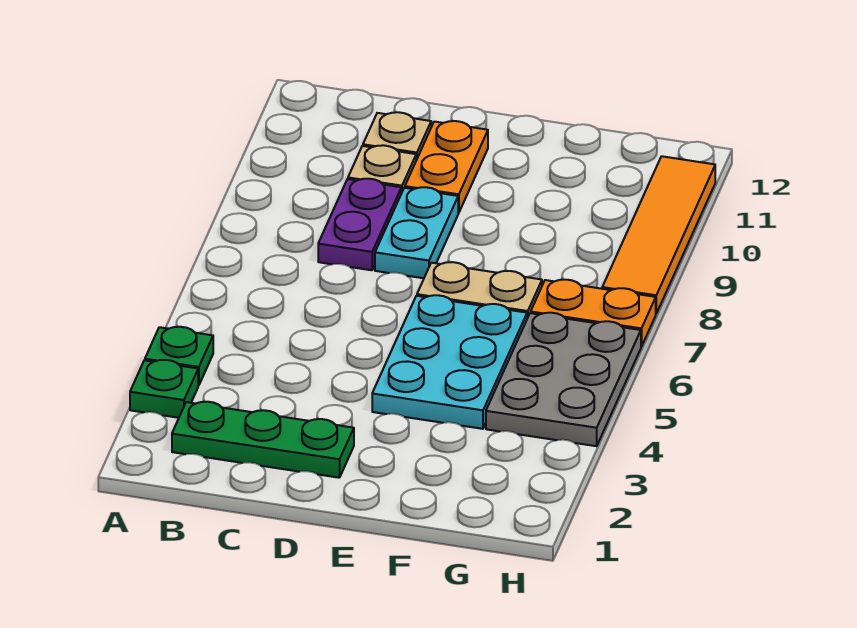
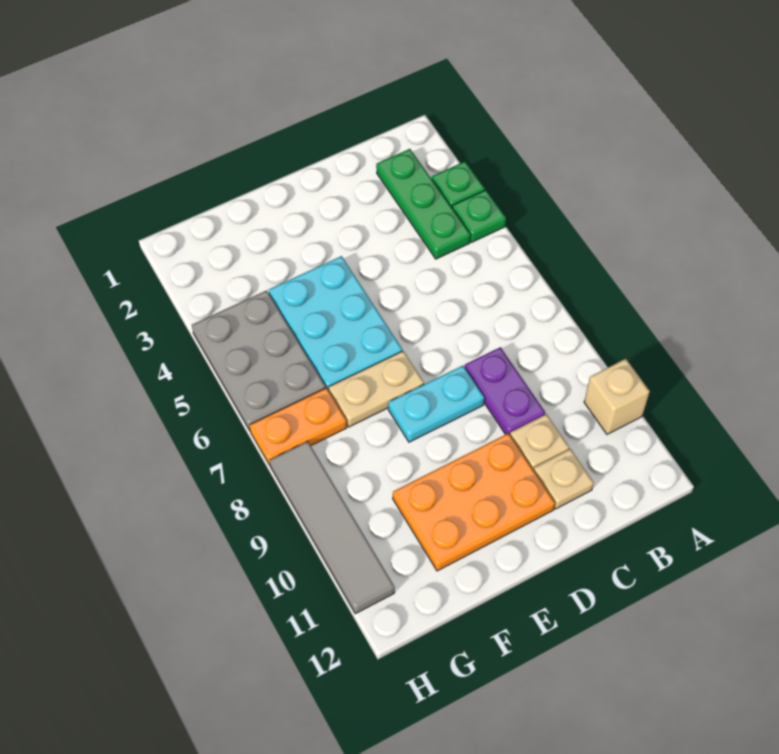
none -> tan 1x1 brick [584,359,650,434]
green 1x3 plate [172,402,354,478] -> green 1x3 plate turned to [376,149,470,259]
cyan 1x2 plate [375,187,458,278] -> cyan 1x2 plate turned to [388,366,484,442]
orange 1x2 plate [405,121,488,213] -> orange 2x3 plate [393,433,555,571]
orange 1x4 tile [602,156,715,313] -> grey 1x4 tile [270,441,395,614]

